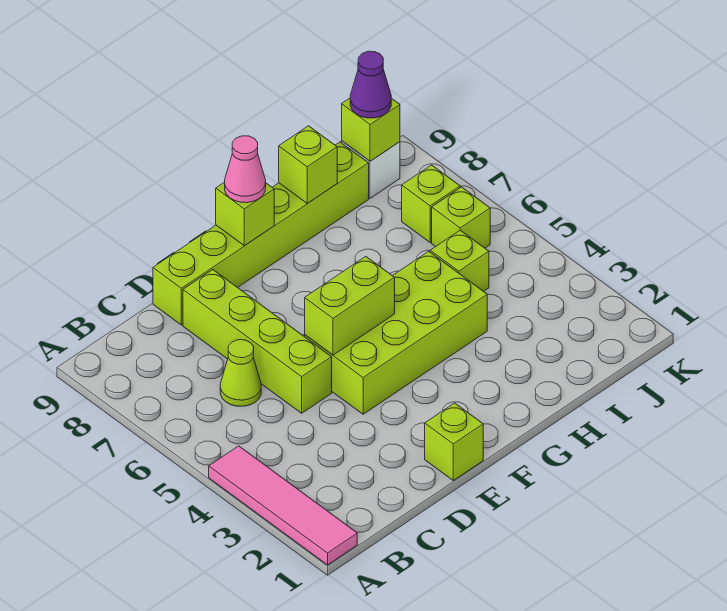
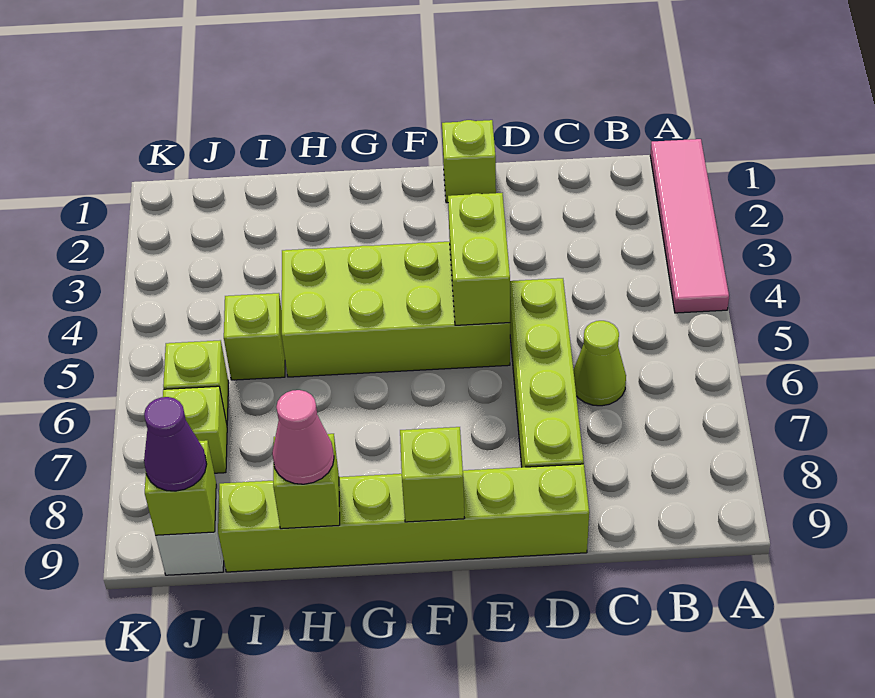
lime 1x2 brick [305,257,395,355] -> lime 1x2 brick turned to [448,193,510,325]
pink 1x1 cone [225,136,266,203] -> pink 1x1 cone moved to [272,390,334,484]

